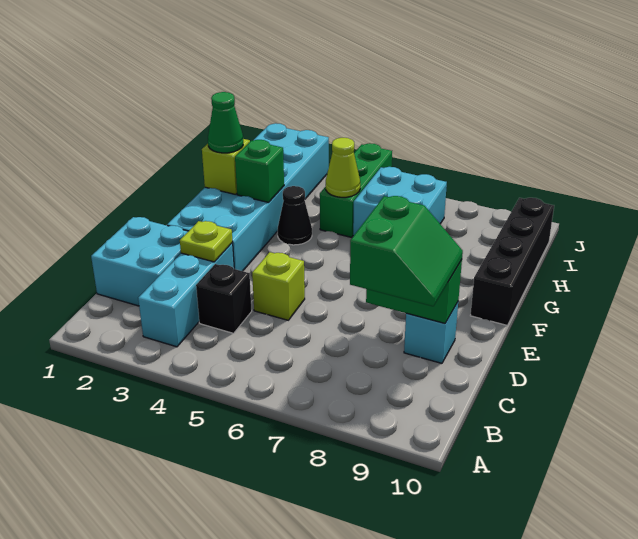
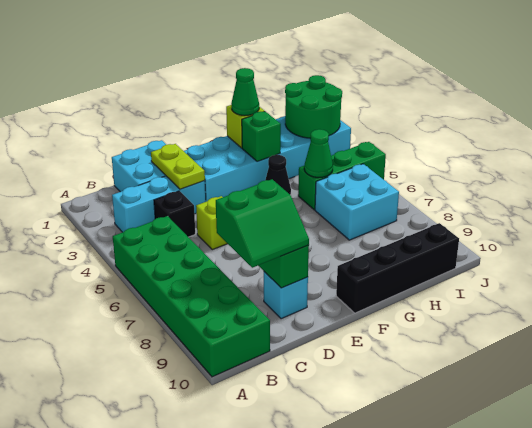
none -> green 2x6 brick [113,216,270,377]
lime 1x1 plate [180,221,233,262] -> lime 1x2 plate [151,144,205,189]
lime 1x1 cone [326,138,360,197] -> green 1x1 cone [304,129,333,178]
none -> green 2x2 round brick [285,75,342,138]

